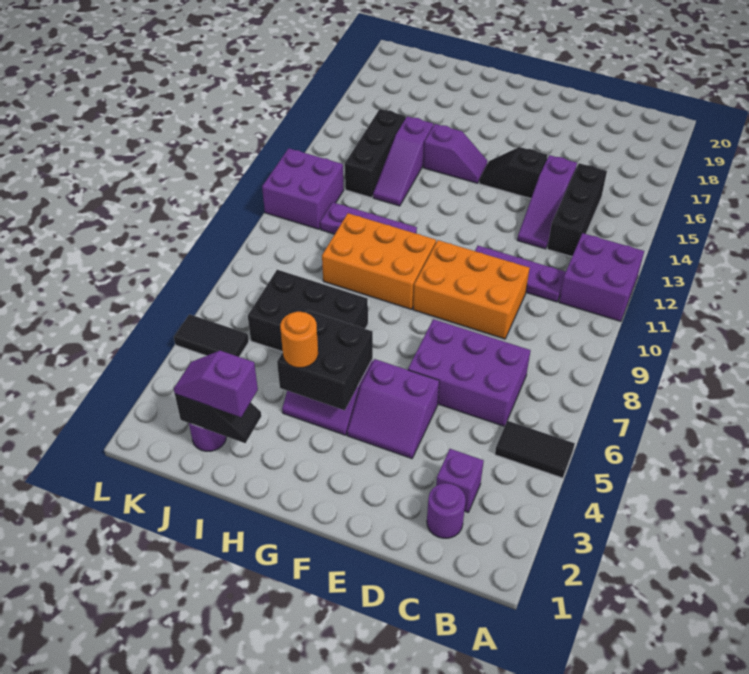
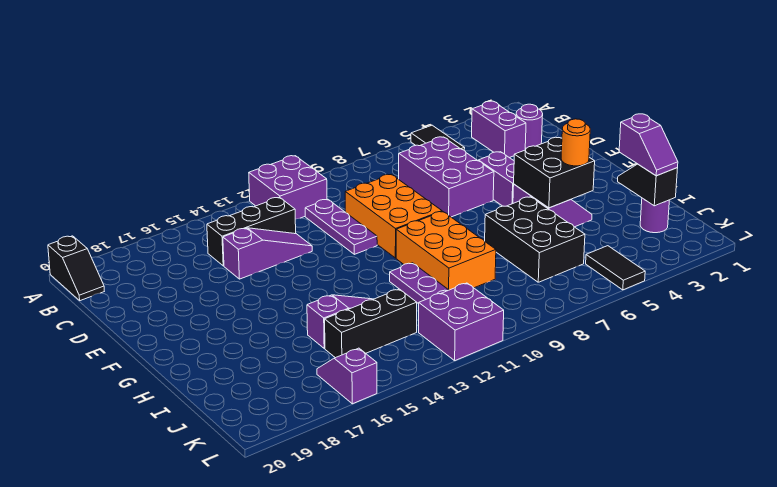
purple 1x1 brick [436,449,484,512] -> purple 1x2 brick [472,101,526,158]
black 1x2 slope [479,147,548,198] -> black 1x2 slope moved to [48,236,104,301]
purple 1x2 slope [423,124,487,183] -> purple 1x2 slope moved to [317,348,377,404]

